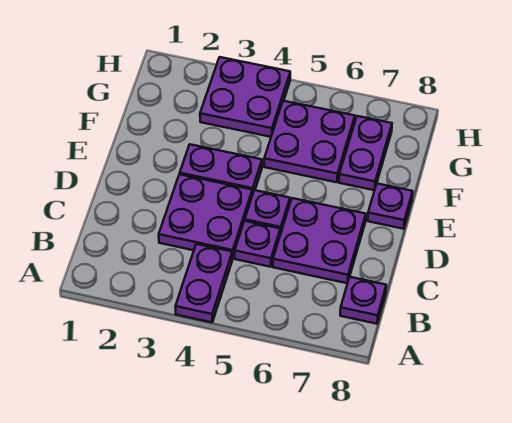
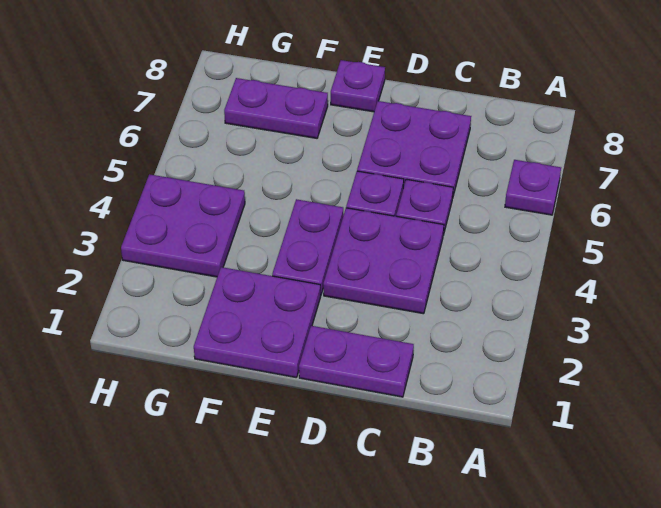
purple 1x2 plate [175,244,232,322] -> purple 1x2 plate moved to [299,326,414,397]
purple 1x1 plate [340,277,386,324] -> purple 1x1 plate moved to [505,160,561,215]
purple 2x2 plate [264,101,355,182] -> purple 2x2 plate moved to [194,267,321,378]

